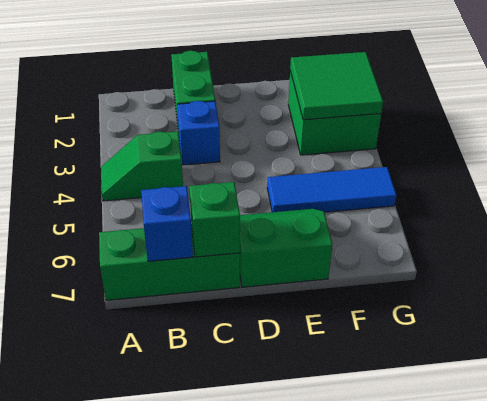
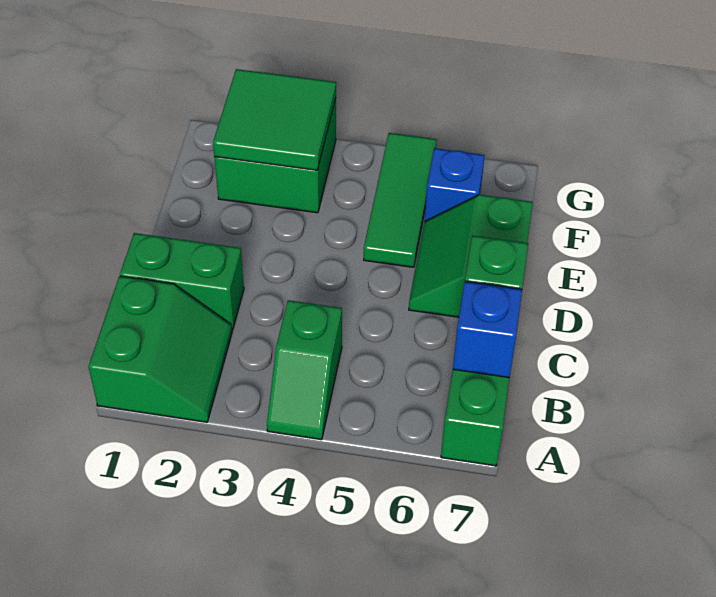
none -> green 2x2 slope [89,276,232,422]
blue 1x1 brick [177,101,220,165] -> blue 1x1 brick moved to [425,148,485,221]
blue 1x3 tile [267,167,396,212] -> green 1x3 tile [364,133,437,267]

